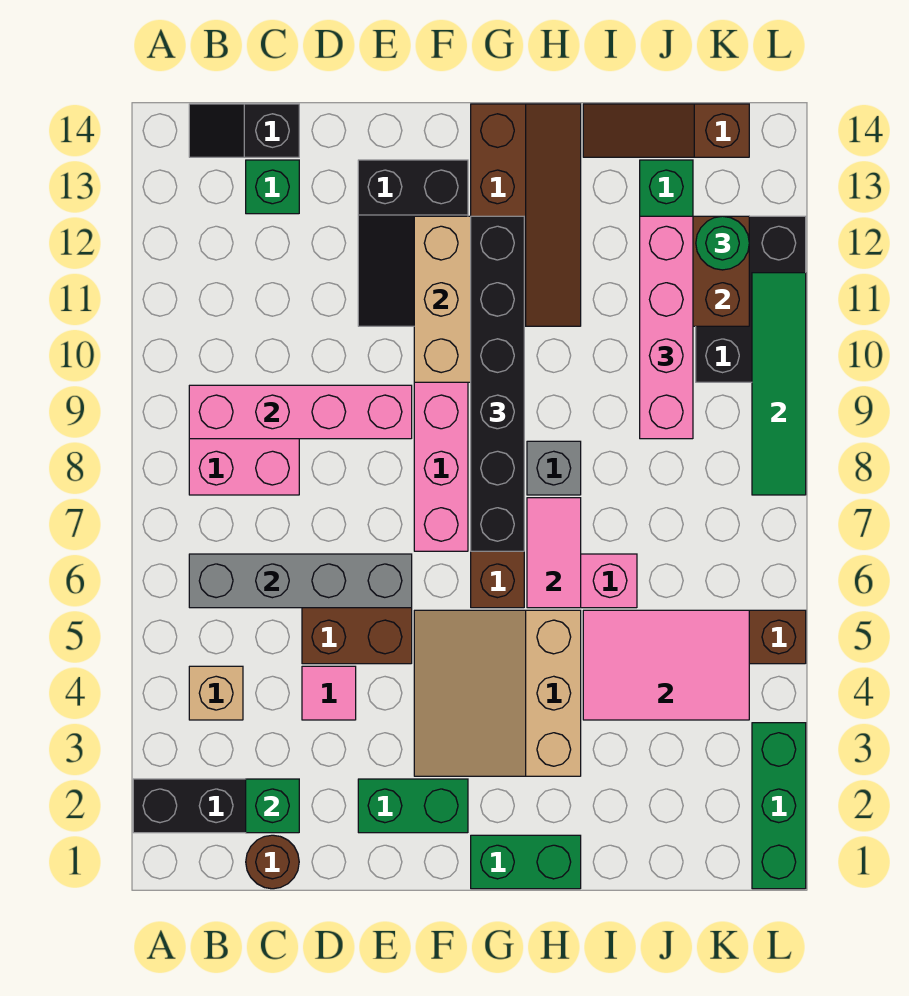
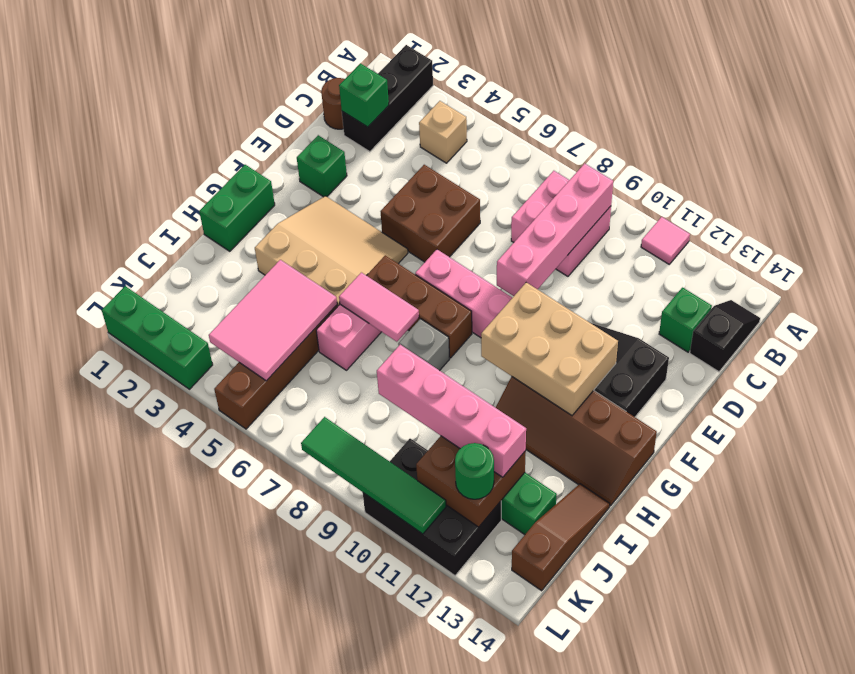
grey 1x4 brick [189,554,412,608] -> none
pink 1x1 tile [302,666,356,720] -> pink 1x1 tile moved to [641,217,690,264]
green 1x2 brick [358,779,468,833] -> green 1x1 brick [297,135,347,197]
black 1x6 brick [471,216,524,551] -> none

